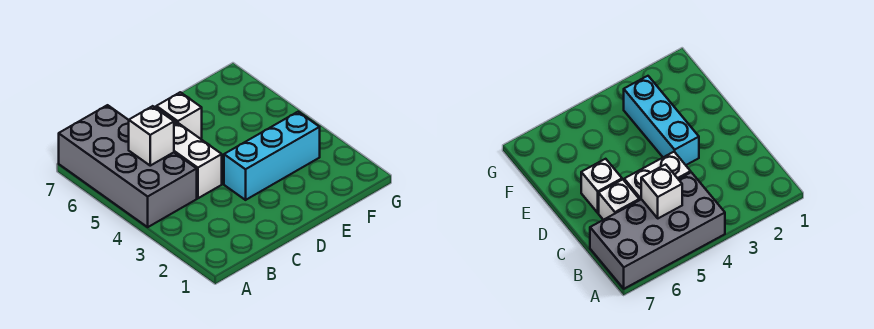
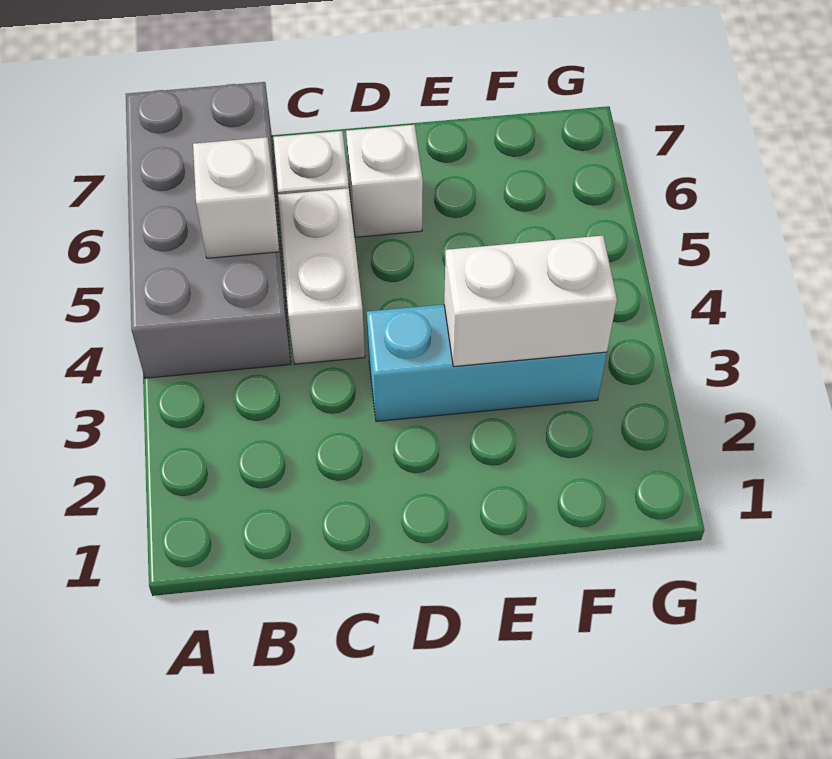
none -> white 1x2 brick [444,236,617,367]

